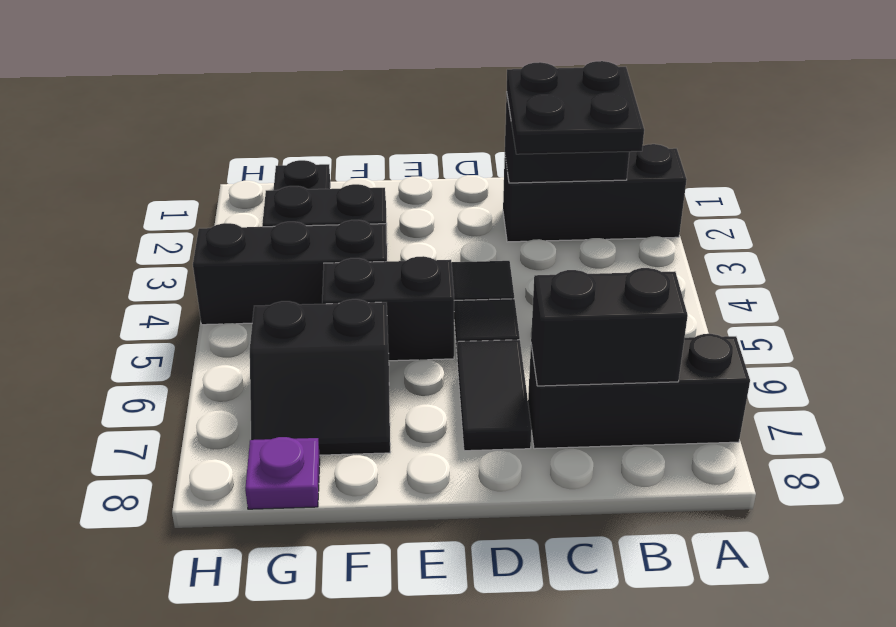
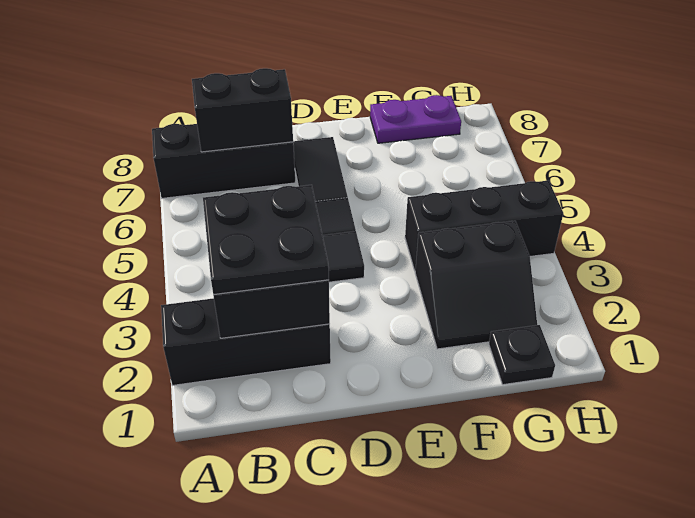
black 1x2 brick [322,256,454,361] -> none
black 2x2 slope [250,299,390,455] -> none
purple 1x1 plate [245,437,320,509] -> purple 1x2 plate [370,95,461,143]

